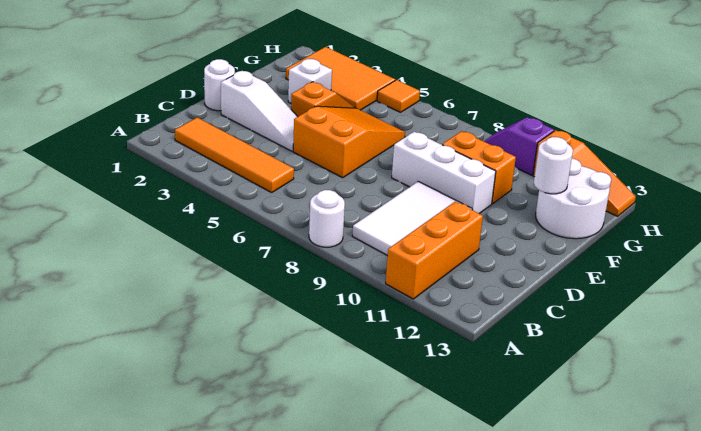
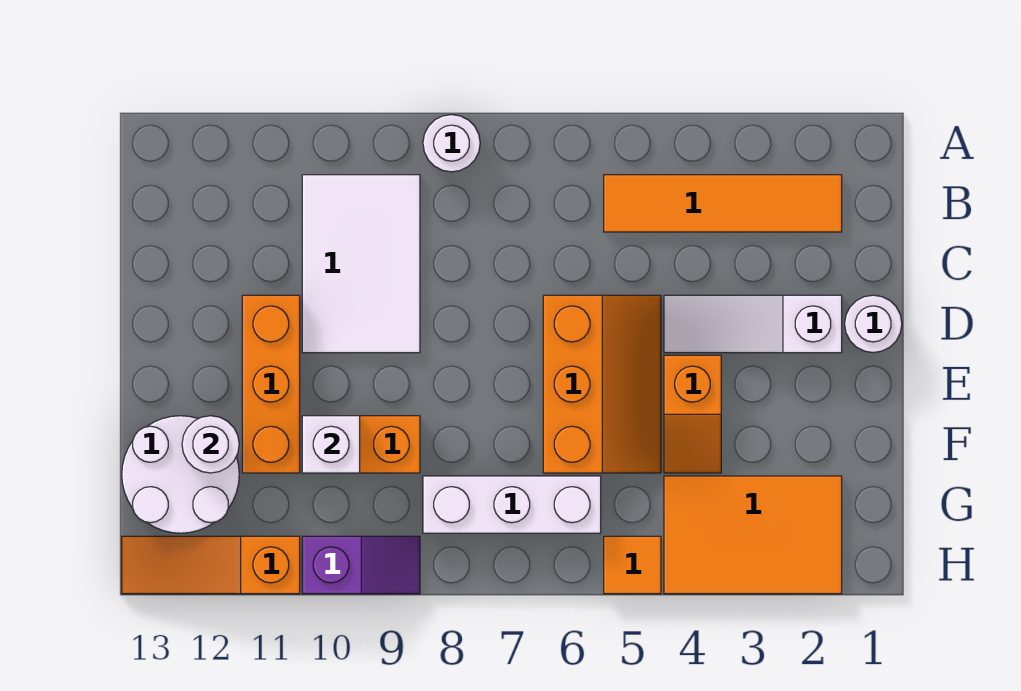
orange 1x3 brick [386,202,483,299] -> orange 1x3 brick moved to [242,295,300,473]
orange 2x3 slope [293,106,405,178] -> orange 2x3 slope turned to [543,295,661,473]
white 1x3 brick [392,132,496,214] -> white 1x3 brick moved to [423,476,601,533]
white 1x1 brick [288,59,332,103] -> white 1x1 brick moved to [302,416,360,473]

